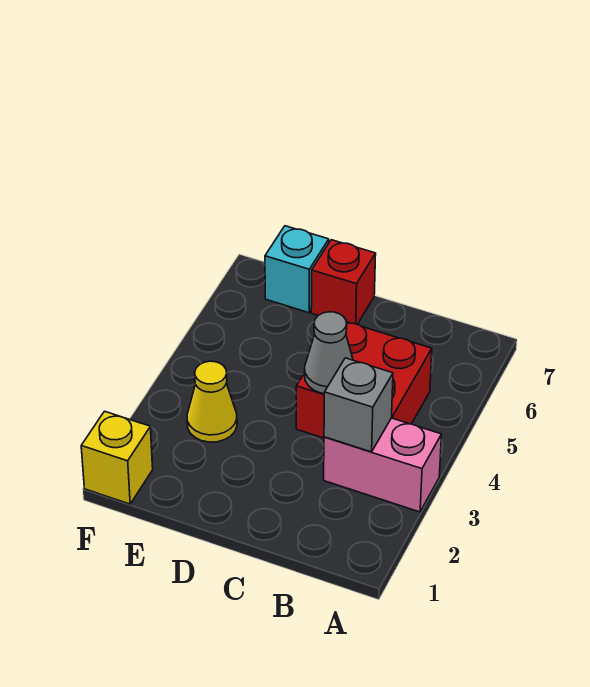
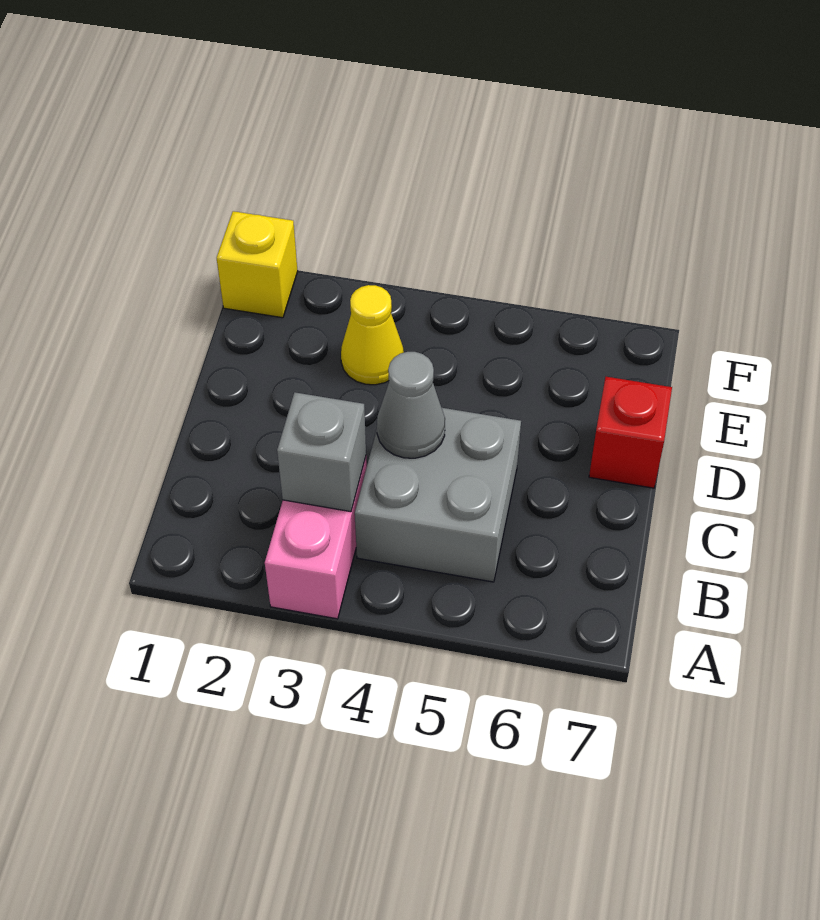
red 2x2 brick [296,322,432,438] -> grey 2x2 brick [355,408,521,582]
cyan 1x1 brick [265,226,329,313] -> none

